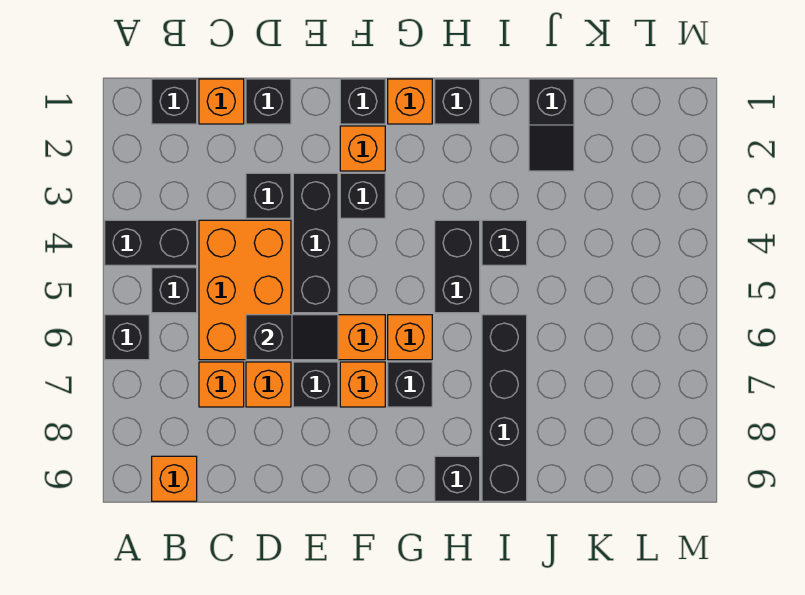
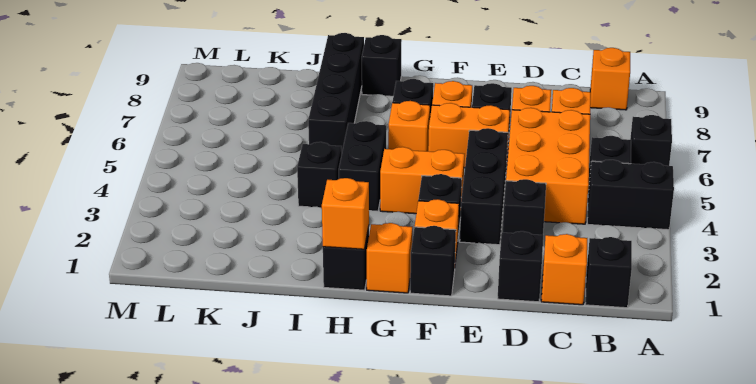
black 1x2 slope [246,315,338,360] -> none
none -> orange 1x2 brick [380,147,465,214]
none -> orange 1x1 brick [322,178,369,249]
black 1x2 slope [529,79,574,171] -> none

